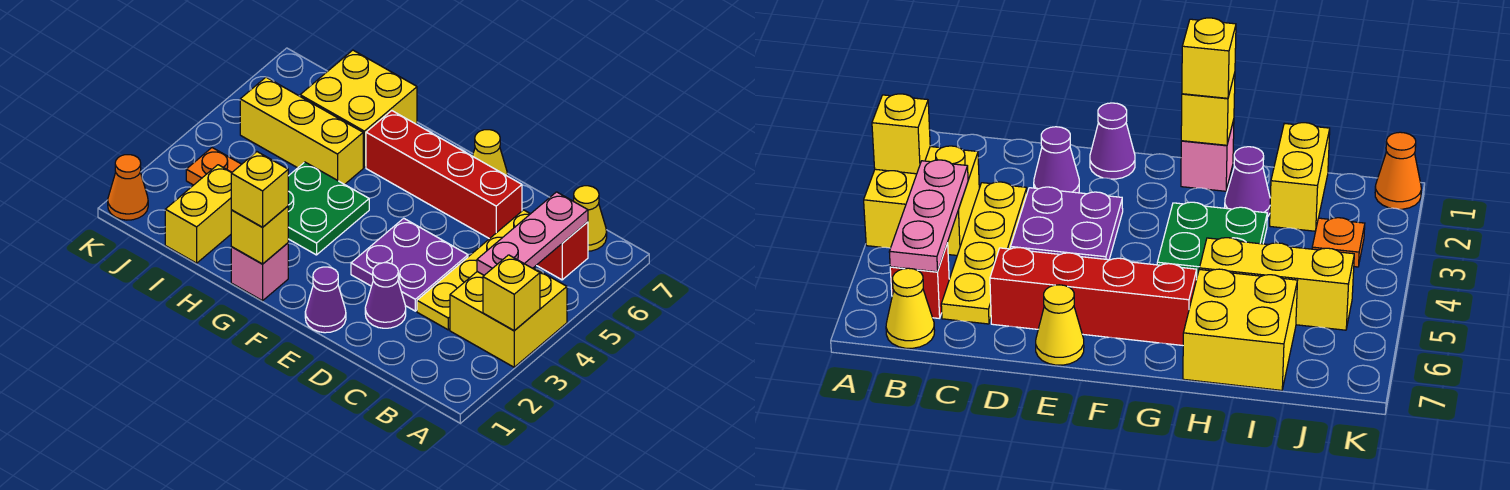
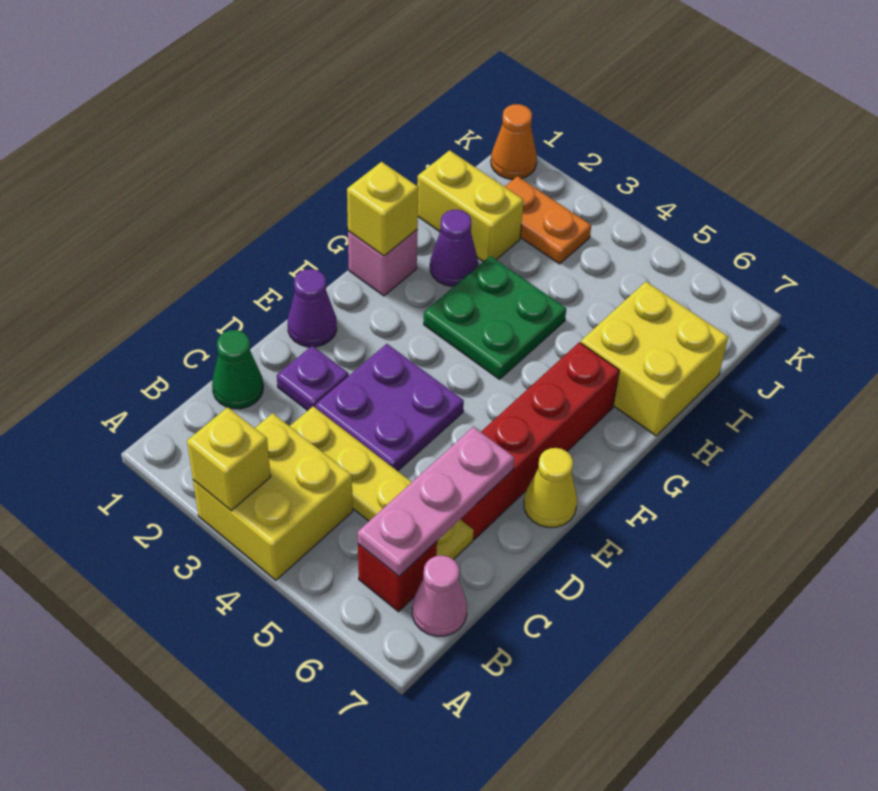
pink 1x3 plate [477,192,588,275] -> pink 1x3 plate turned to [358,427,514,576]
yellow 1x1 cone [574,186,607,251] -> pink 1x1 cone [412,556,467,636]
none -> green 1x1 cone [212,330,263,409]
purple 1x1 cone [365,263,406,328] -> purple 1x1 plate [277,346,349,410]
yellow 1x1 brick [231,152,288,227] -> none
yellow 1x3 brick [240,77,363,184] -> none
orange 1x1 plate [186,148,241,185] -> orange 1x2 plate [505,176,591,264]

